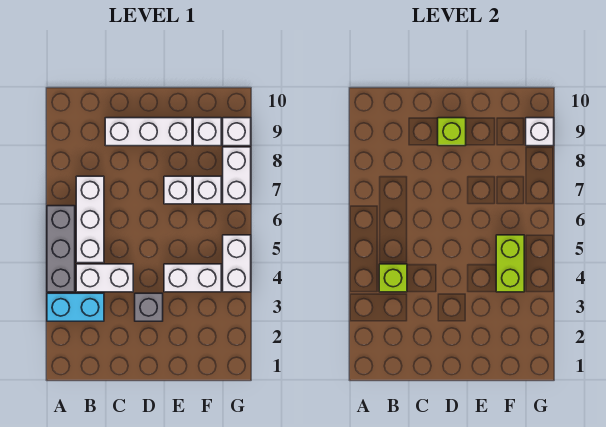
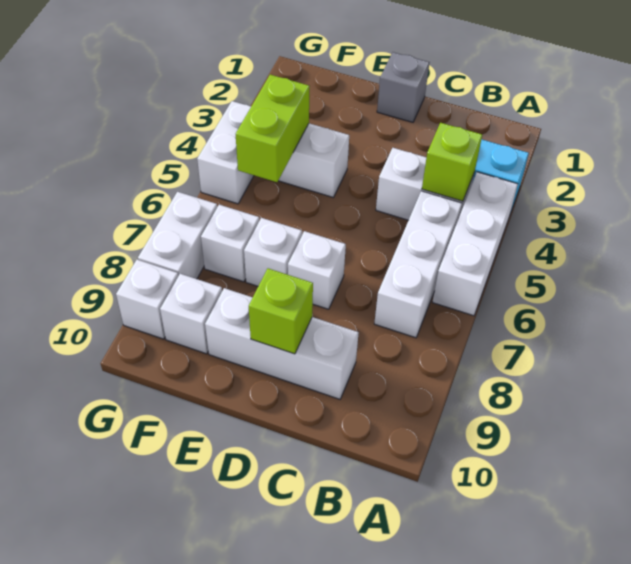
grey 1x3 brick [47,206,75,292] -> white 1x3 brick [433,172,518,316]
grey 1x1 brick [135,293,163,321] -> grey 1x1 brick moved to [377,52,429,122]
white 1x1 brick [526,118,554,146] -> white 1x1 brick moved to [288,231,346,309]

